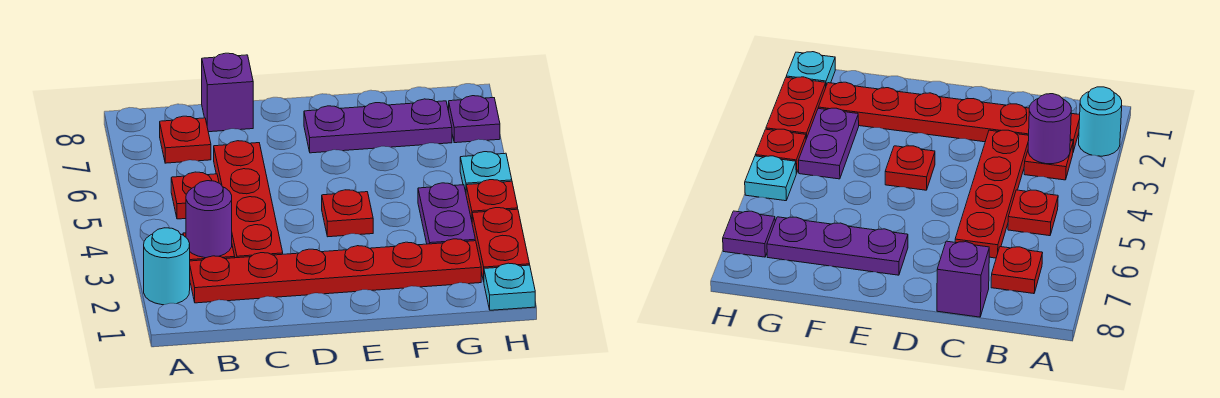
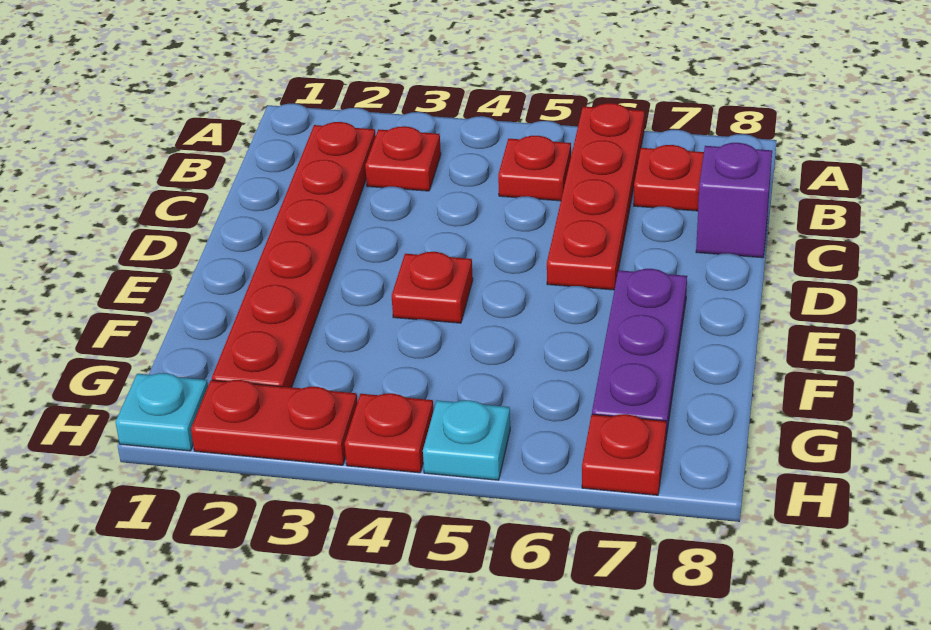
cyan 1x1 round brick [144,228,190,305] -> none
purple 1x1 round brick [186,181,232,258] -> none
red 1x4 plate [214,141,283,258] -> red 1x4 plate turned to [547,103,645,290]
purple 1x2 plate [418,183,475,244] -> none
purple 1x1 plate [449,96,500,143] -> red 1x1 plate [582,414,666,495]

